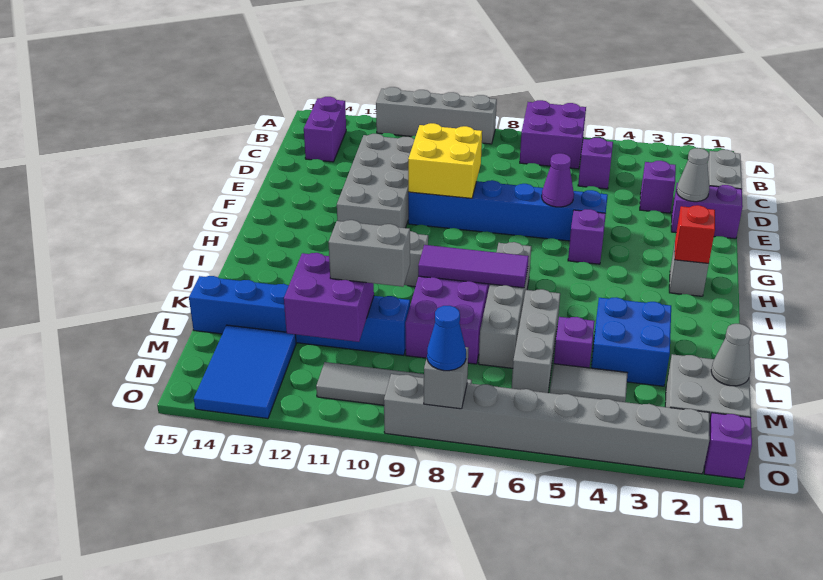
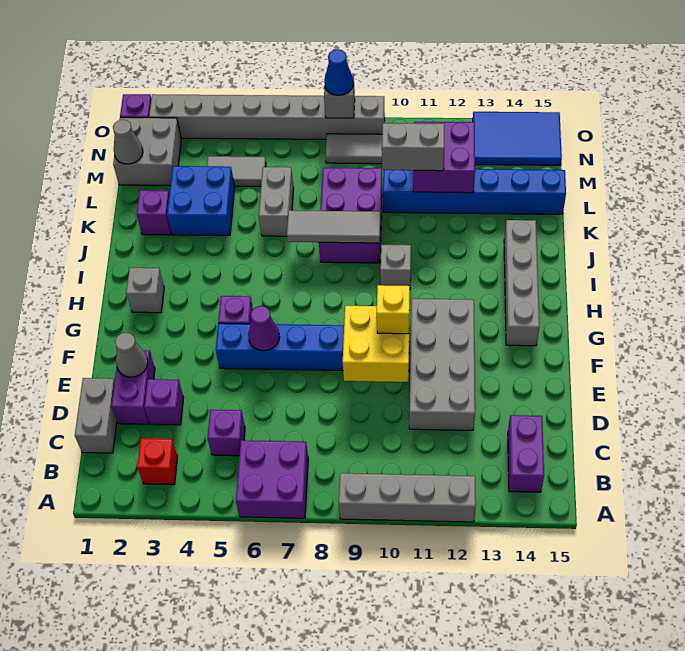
purple 1x2 brick [671,183,743,239] -> purple 1x2 brick turned to [112,350,155,424]
none -> yellow 1x1 brick [377,285,410,334]
red 1x1 brick [675,205,715,264] -> red 1x1 brick moved to [137,438,178,485]
grey 1x4 brick [479,242,531,368] -> grey 1x4 brick moved to [504,220,539,346]
purple 1x3 tile [418,245,529,288] -> grey 1x3 tile [287,210,380,243]
grey 1x3 brick [512,289,560,393] -> grey 1x2 brick [259,167,294,236]
purple 1x1 brick [554,317,595,368] -> purple 1x1 brick moved to [137,190,171,235]
blue 2x3 tile [194,325,296,419] -> blue 2x3 tile turned to [473,112,562,165]

